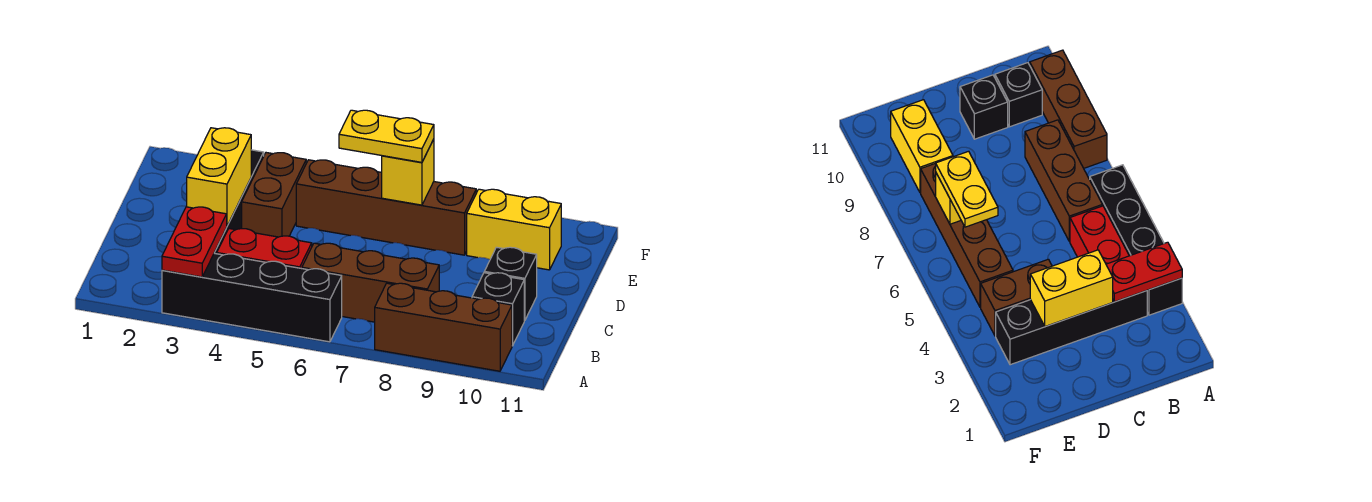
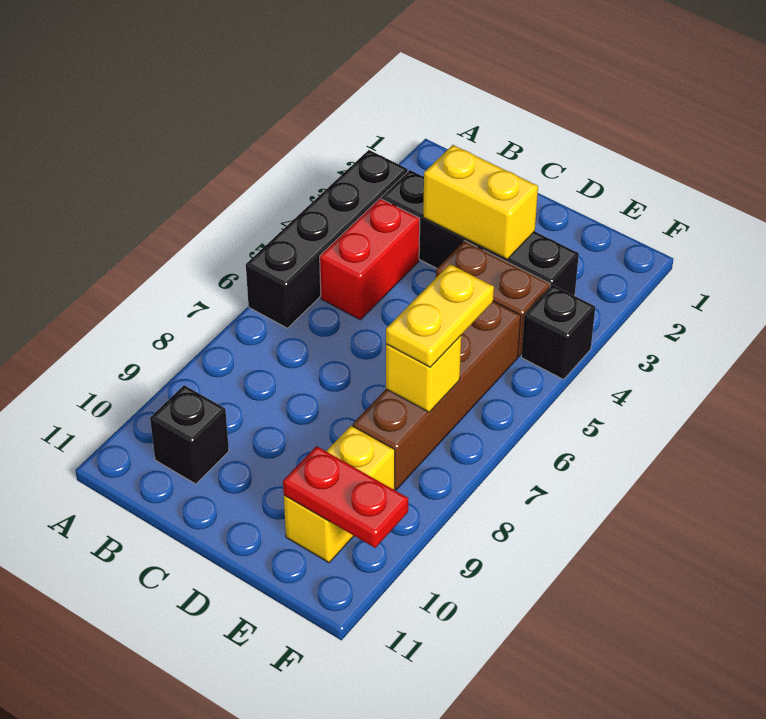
red 1x2 plate [162,207,227,277] -> red 1x2 plate moved to [283,446,408,548]
brown 1x3 brick [375,283,512,371] -> none
brown 1x3 brick [302,243,439,322] -> none
black 1x1 brick [484,247,537,321] -> black 1x1 brick moved to [521,285,595,379]

